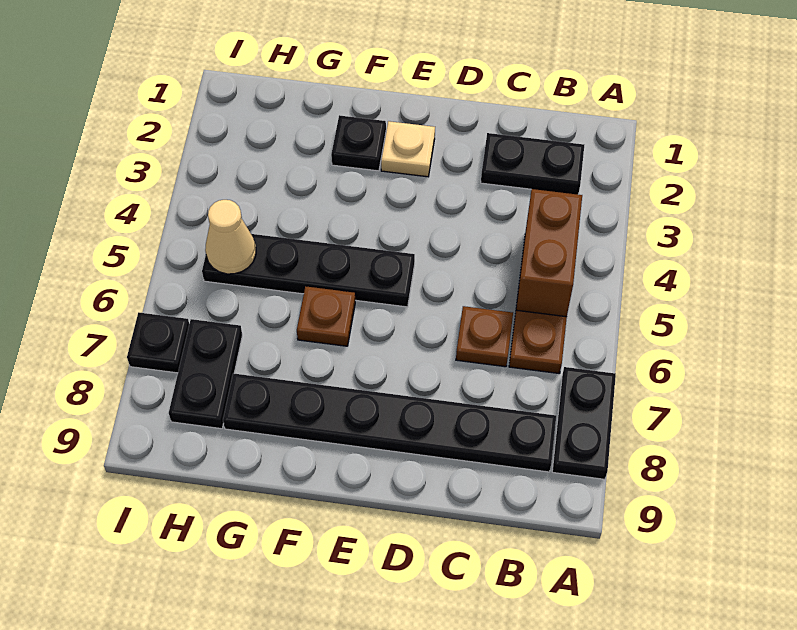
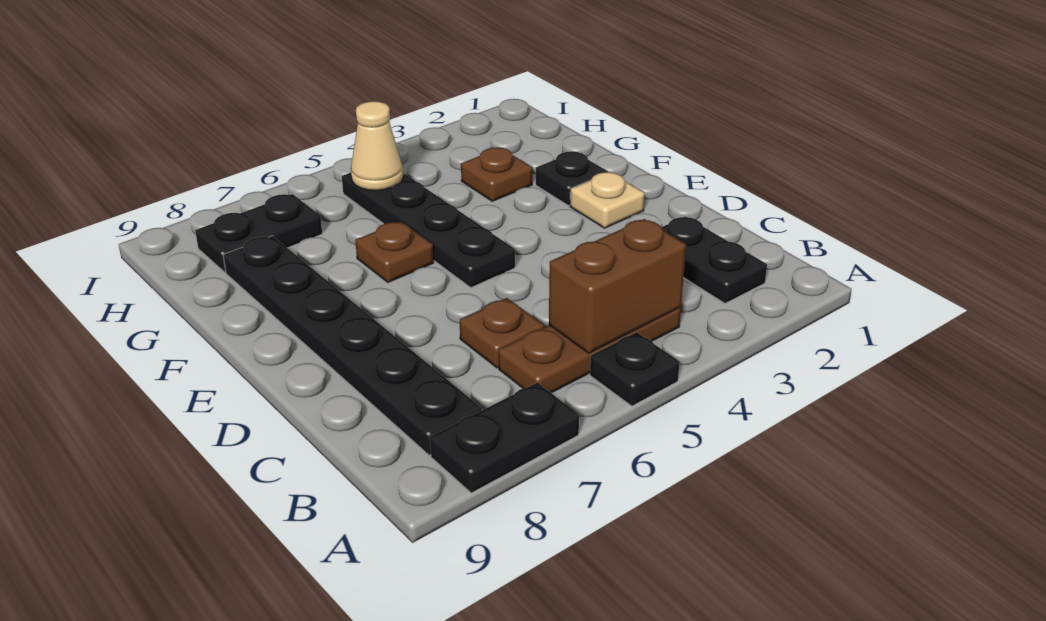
none -> brown 1x1 plate [461,147,532,201]
black 1x1 plate [127,312,189,373] -> black 1x1 plate moved to [590,332,680,406]

